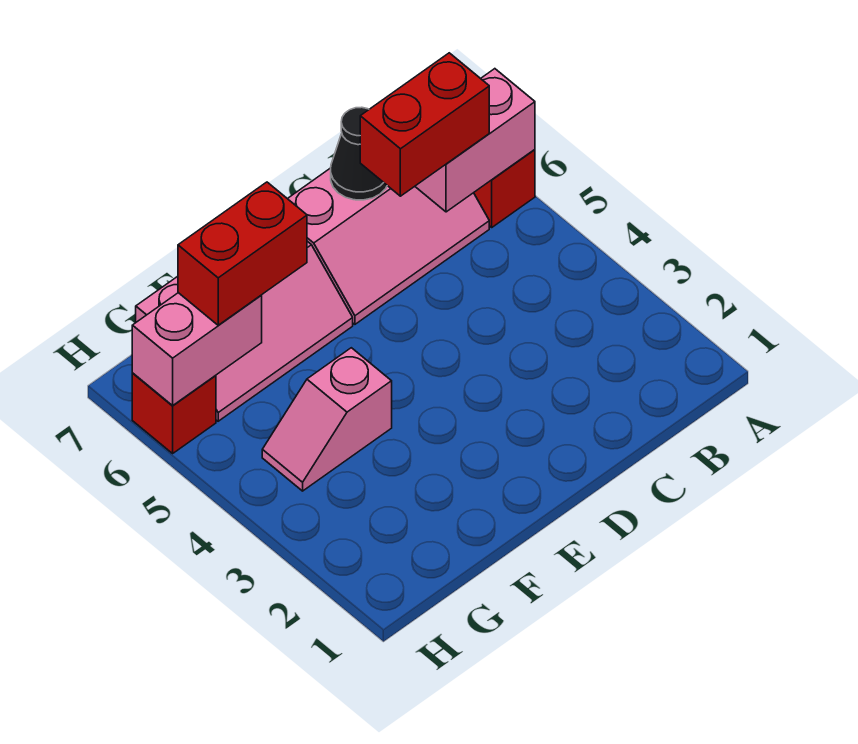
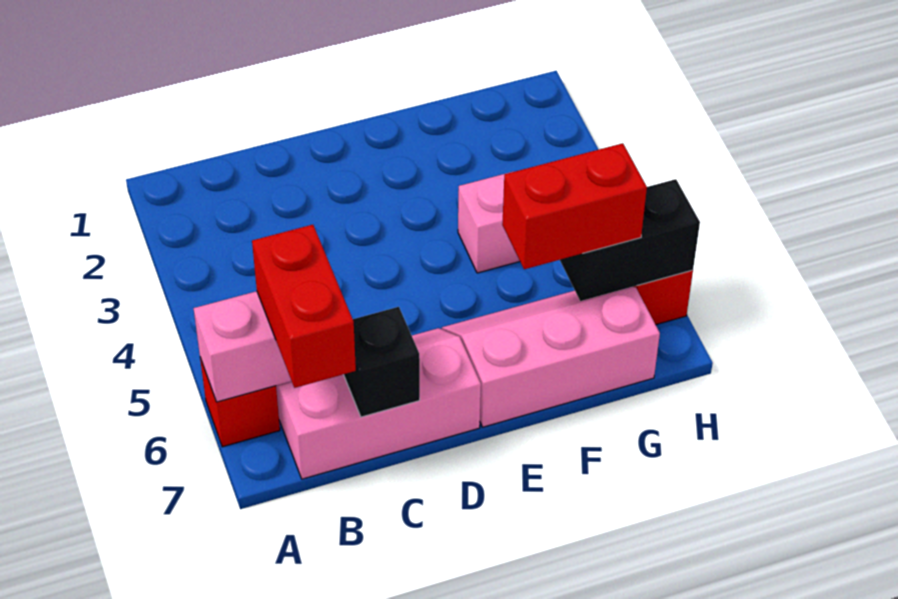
red 1x2 brick [360,53,489,196] -> red 1x2 brick turned to [252,225,356,388]
black 1x1 cone [331,107,387,200] -> black 1x1 brick [343,307,420,417]
pink 1x2 brick [132,293,262,405] -> black 1x2 brick [560,179,700,301]

